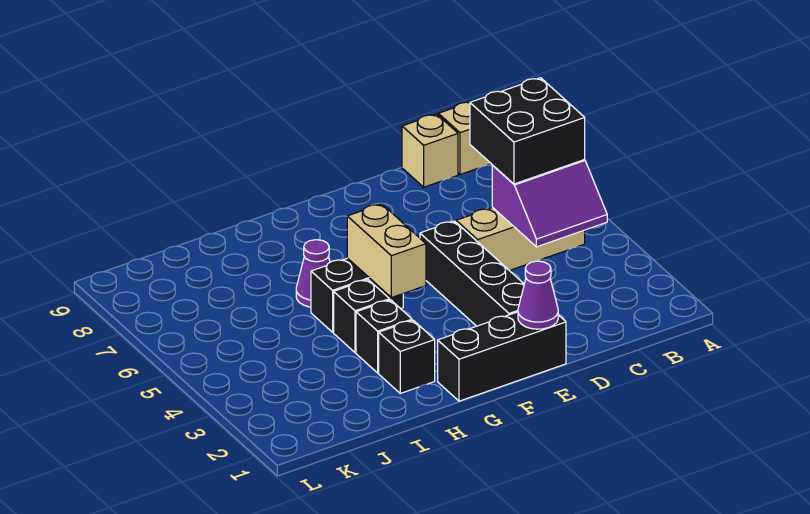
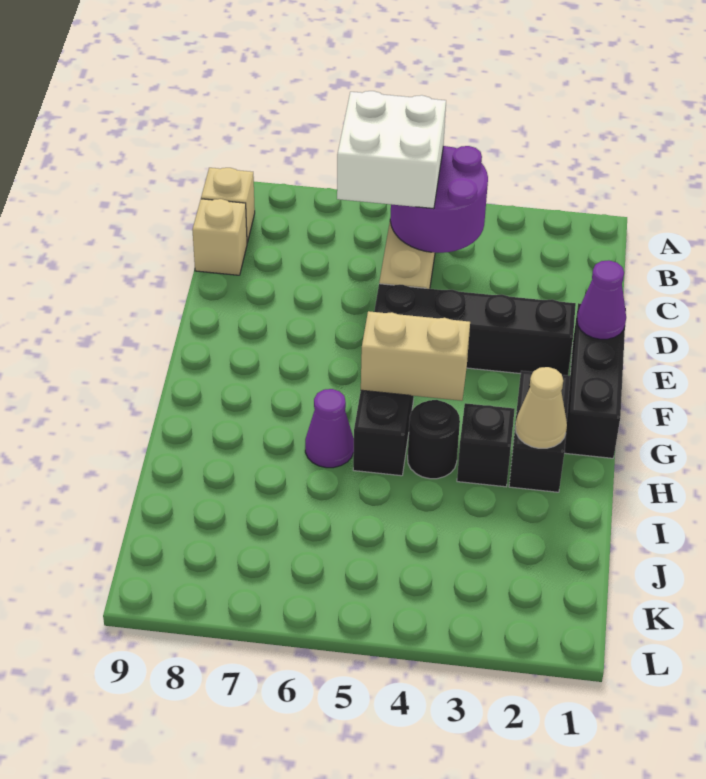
purple 2x2 slope [492,160,607,247] -> purple 2x2 round brick [390,146,488,253]
black 2x2 brick [470,78,585,184] -> white 2x2 brick [337,91,446,209]
black 1x1 brick [379,320,435,393] -> black 1x2 brick [509,371,570,492]
none -> tan 1x1 cone [515,367,567,448]
black 1x1 brick [334,280,390,353] -> black 1x1 round brick [408,400,460,479]

